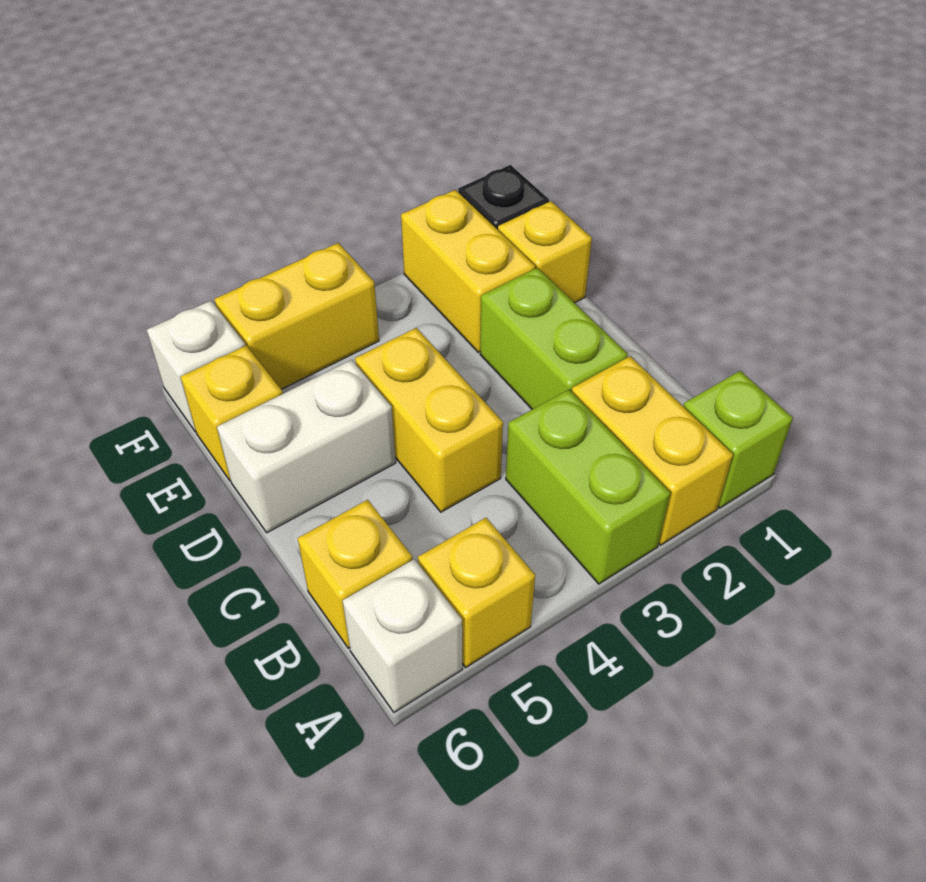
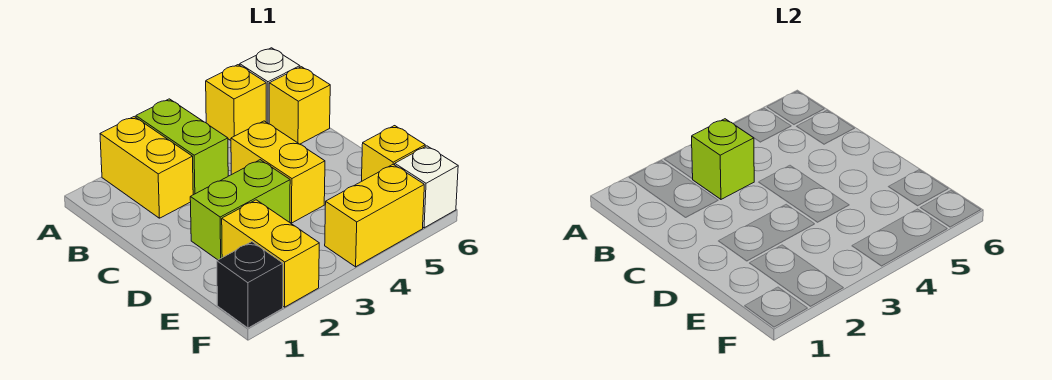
lime 1x1 brick [683,371,793,508] -> lime 1x1 brick moved to [692,119,754,199]
lime 1x2 brick [480,268,628,409] -> lime 1x2 brick turned to [190,160,290,260]
white 1x2 brick [217,360,396,533] -> none
yellow 1x1 brick [498,201,592,303] -> none

